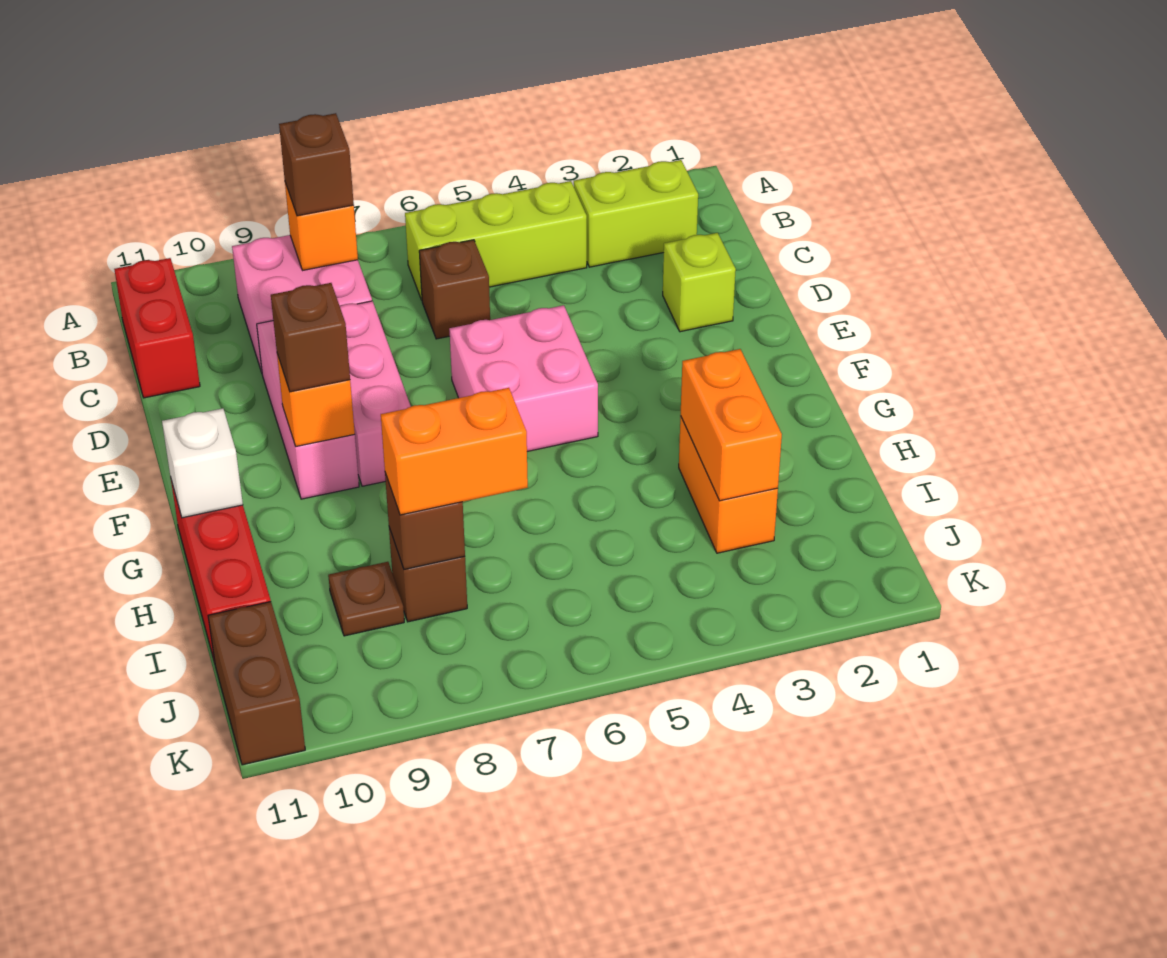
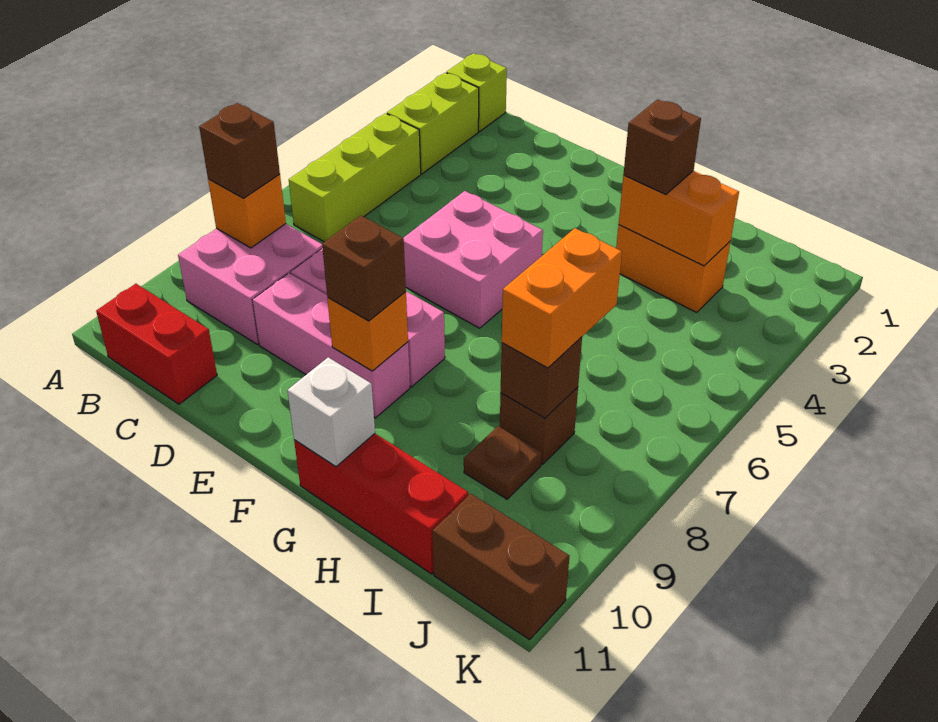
brown 1x1 brick [419,240,490,339] -> brown 1x1 brick moved to [623,99,701,195]
lime 1x1 brick [663,233,736,332] -> lime 1x1 brick moved to [447,53,507,131]

